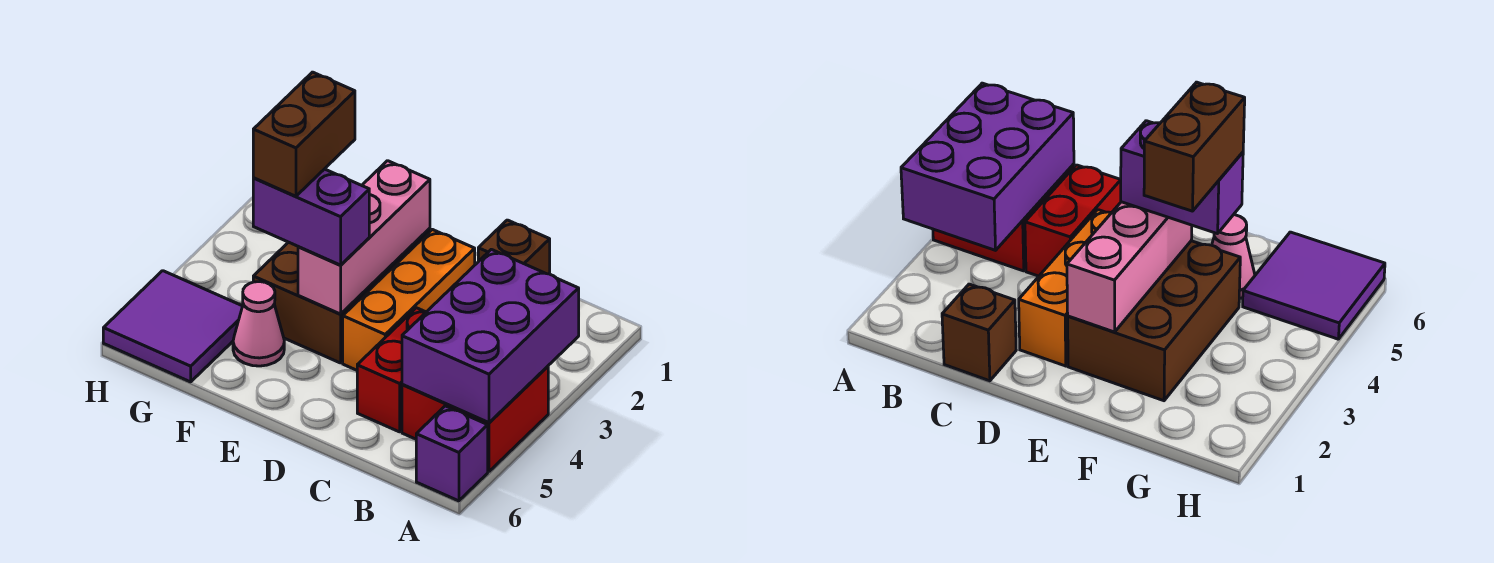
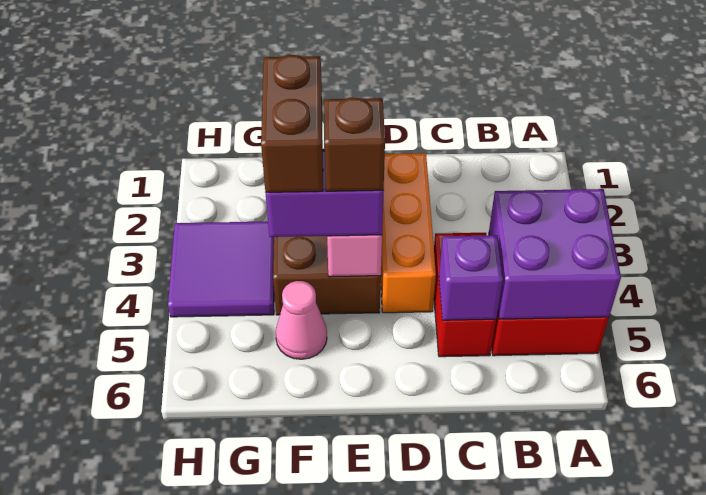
purple 2x3 brick [402,249,579,423] -> purple 2x2 brick [489,189,621,319]
purple 1x1 brick [416,406,488,501] -> purple 1x1 brick moved to [439,235,503,320]
brown 1x1 brick [478,220,550,274] -> brown 1x1 brick moved to [324,98,385,191]
purple 2x2 tile [103,271,242,382] -> purple 2x2 tile moved to [168,221,274,317]

